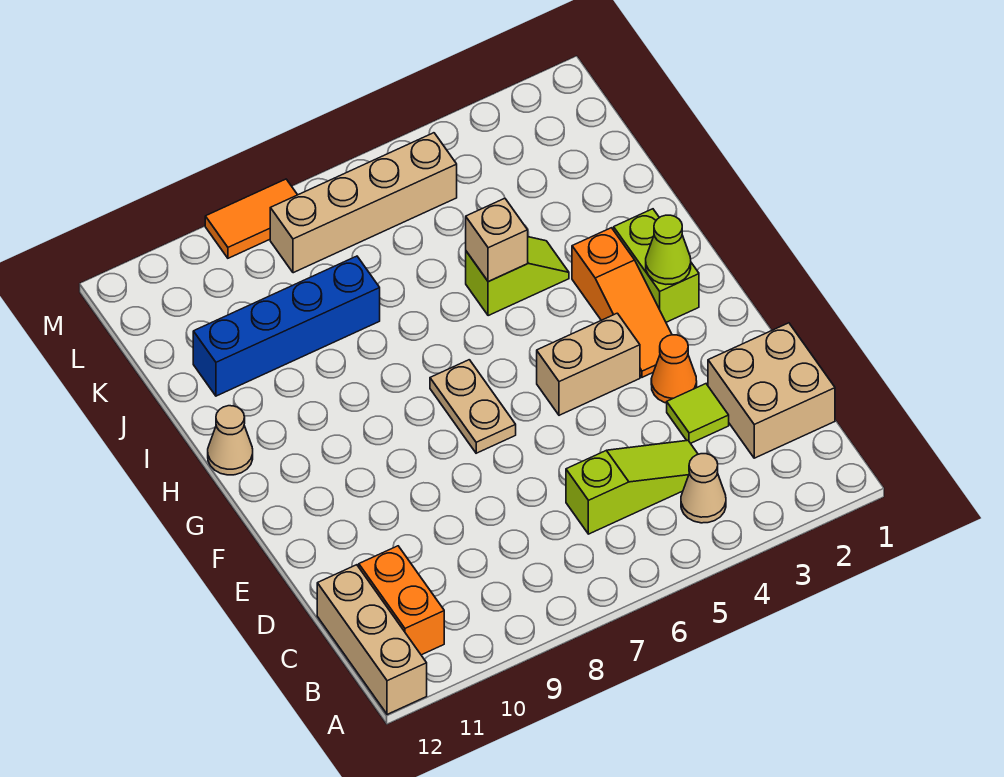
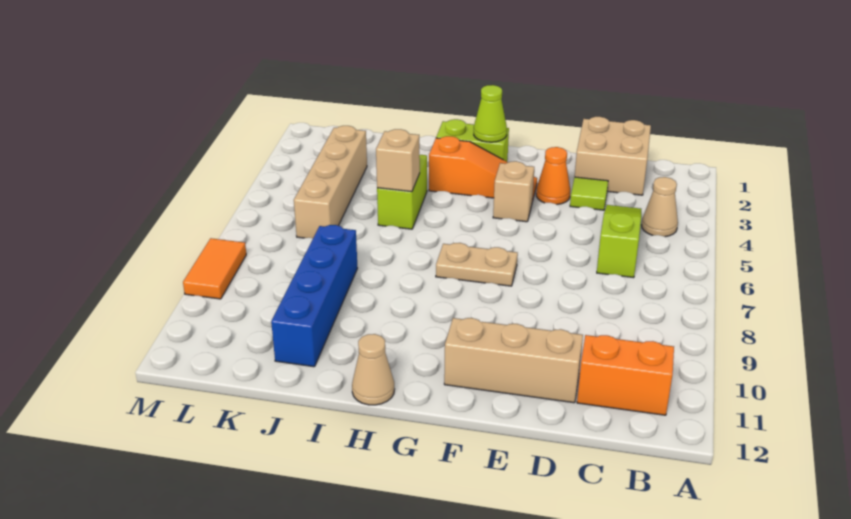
tan 1x3 brick [317,565,427,714] -> tan 1x3 brick moved to [444,318,583,403]
tan 1x2 brick [537,313,640,415] -> tan 1x1 brick [493,161,534,222]
lime 1x2 slope [466,237,569,316] -> lime 1x2 brick [377,155,427,229]
tan 1x4 brick [270,133,457,273] -> tan 1x4 brick moved to [294,126,367,238]

